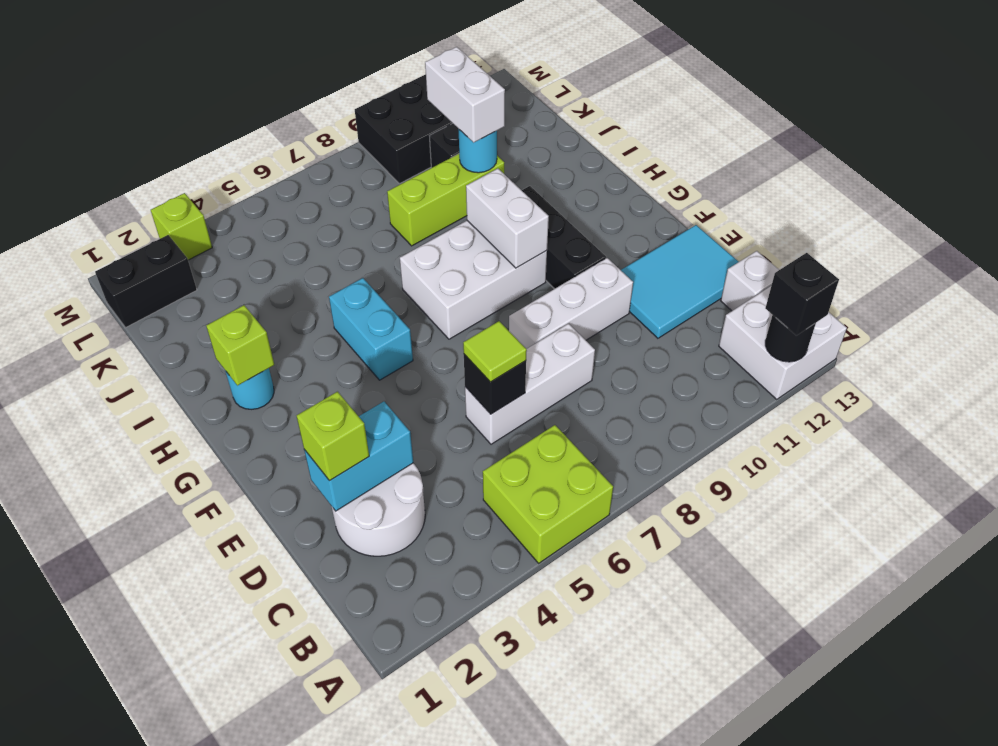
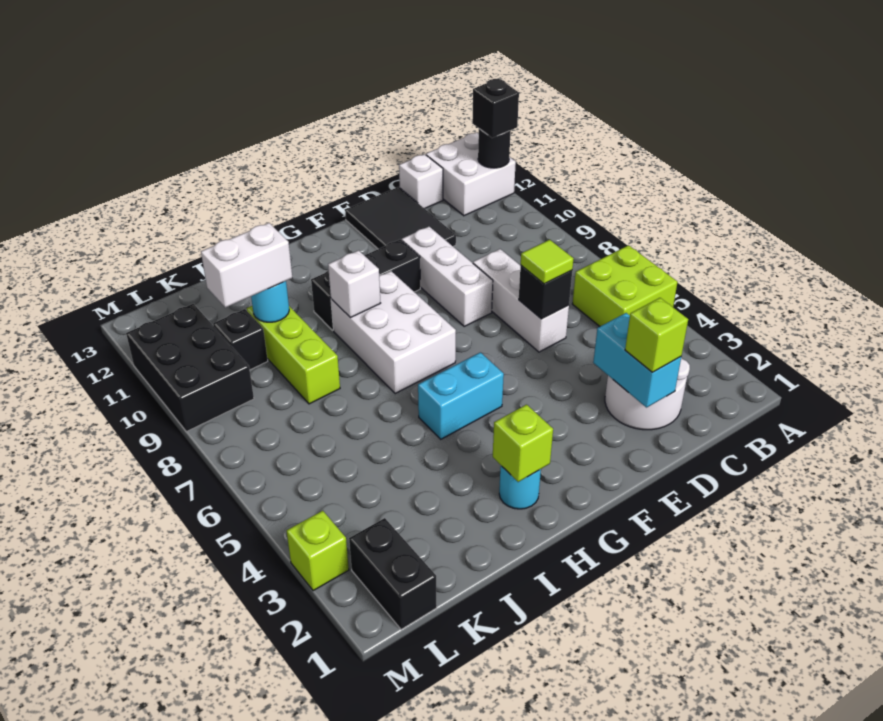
cyan 2x3 tile [621,225,739,338] -> black 2x3 tile [345,187,456,249]
white 1x2 brick [466,169,549,268] -> white 1x1 brick [328,250,380,318]

